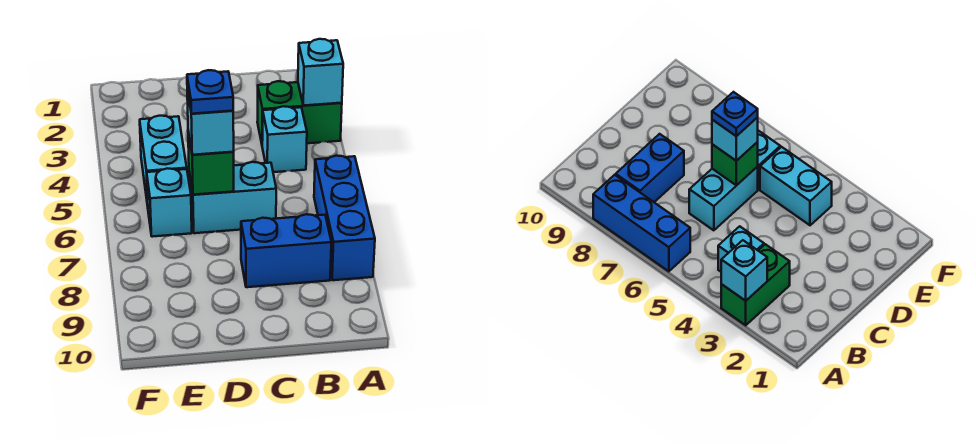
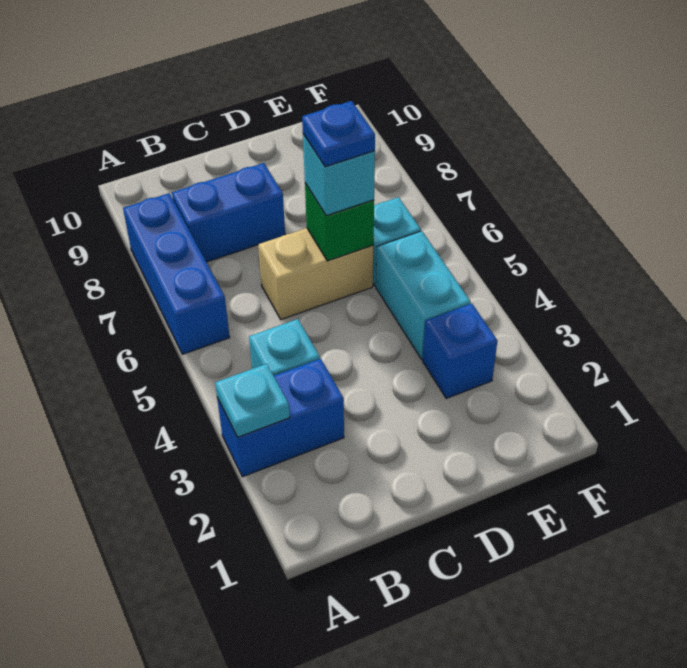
green 1x2 brick [257,81,342,143] -> blue 1x2 brick [217,359,344,477]
cyan 1x1 brick [298,39,343,106] -> cyan 1x1 plate [215,364,290,437]
cyan 1x2 brick [189,162,276,233] -> tan 1x2 brick [258,228,373,320]
none -> blue 1x1 brick [423,304,497,398]

